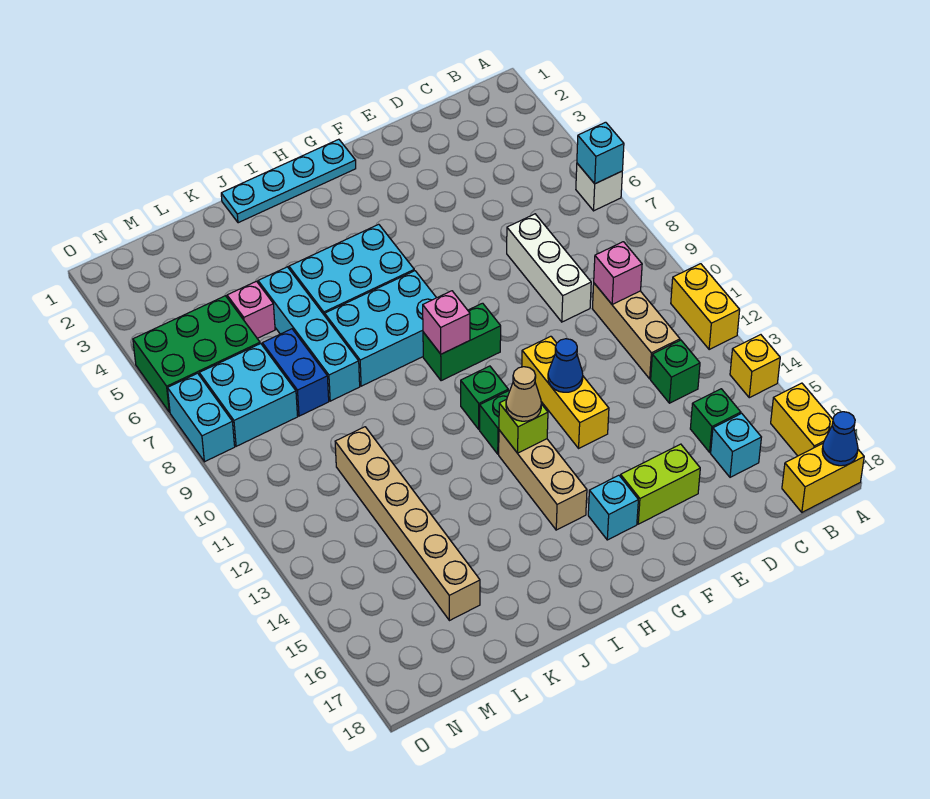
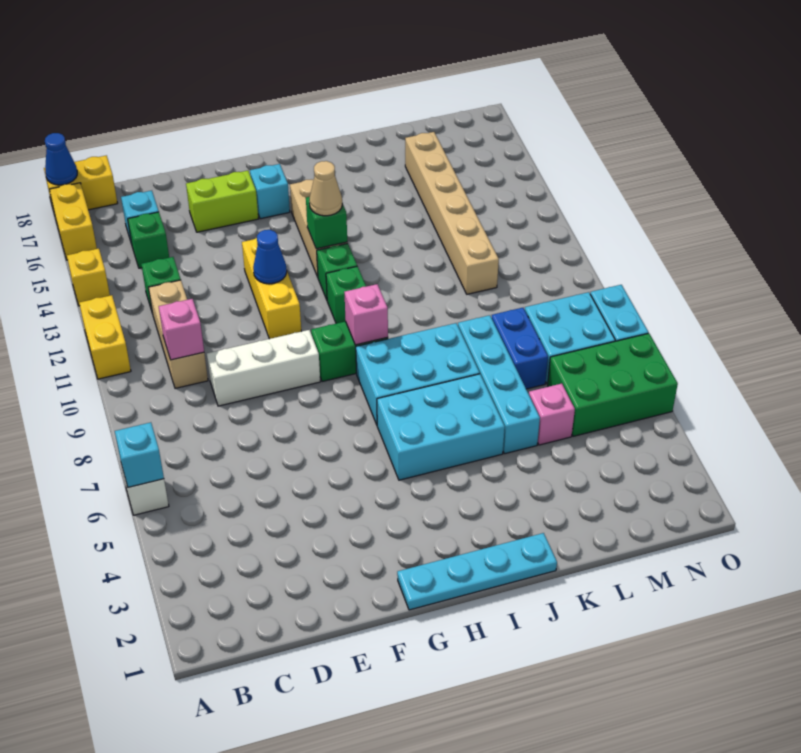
white 1x3 brick [507,214,591,322] -> white 1x3 brick turned to [207,330,320,406]
lime 1x1 brick [499,400,548,453] -> green 1x1 brick [306,197,347,249]

